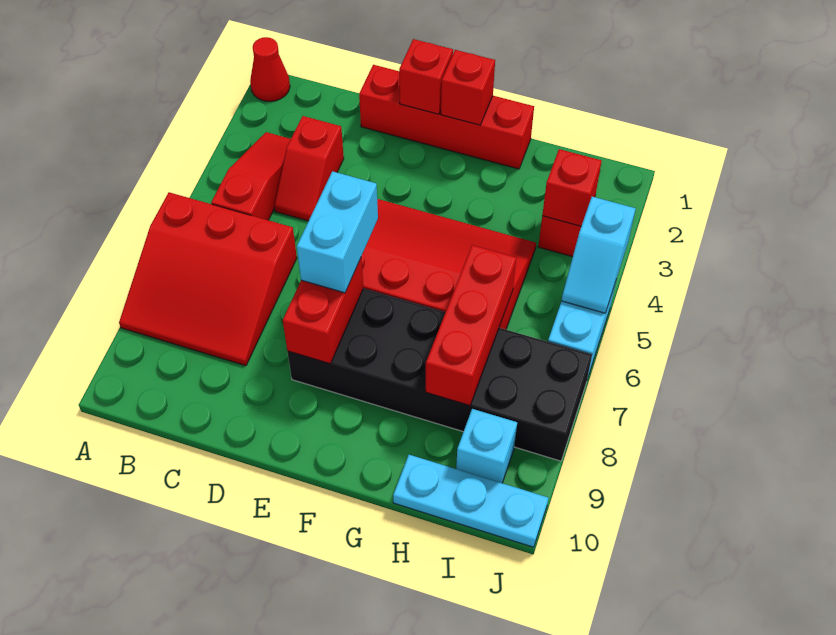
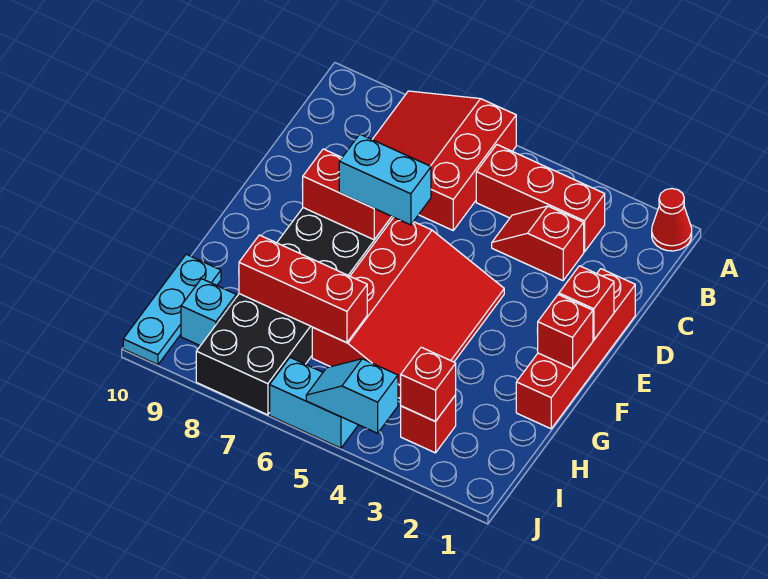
red 1x3 slope [211,132,291,220] -> red 1x3 brick [476,145,605,252]

